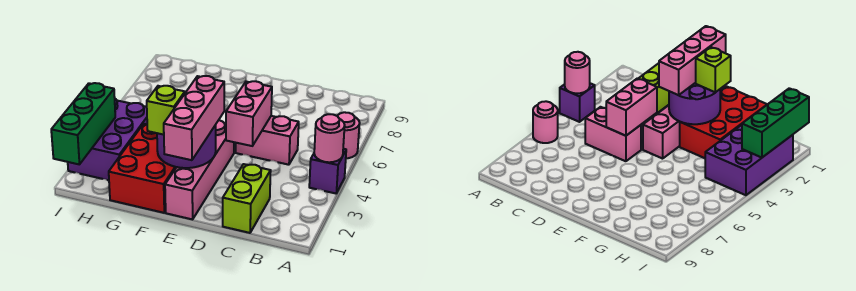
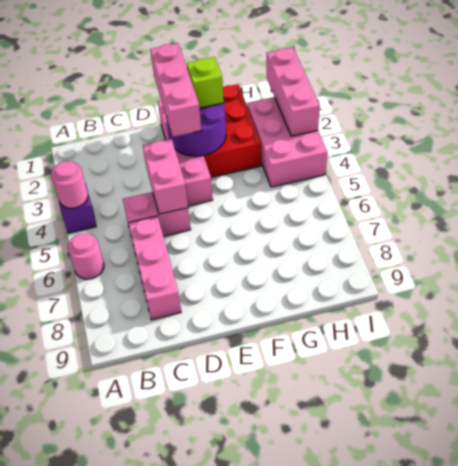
lime 1x2 brick [223,164,271,233] -> none
none -> pink 1x3 brick [128,216,181,320]
purple 2x3 brick [68,99,147,180] -> pink 2x3 brick [247,97,327,187]
green 1x3 brick [51,83,115,165] -> pink 1x3 brick [267,47,320,136]

